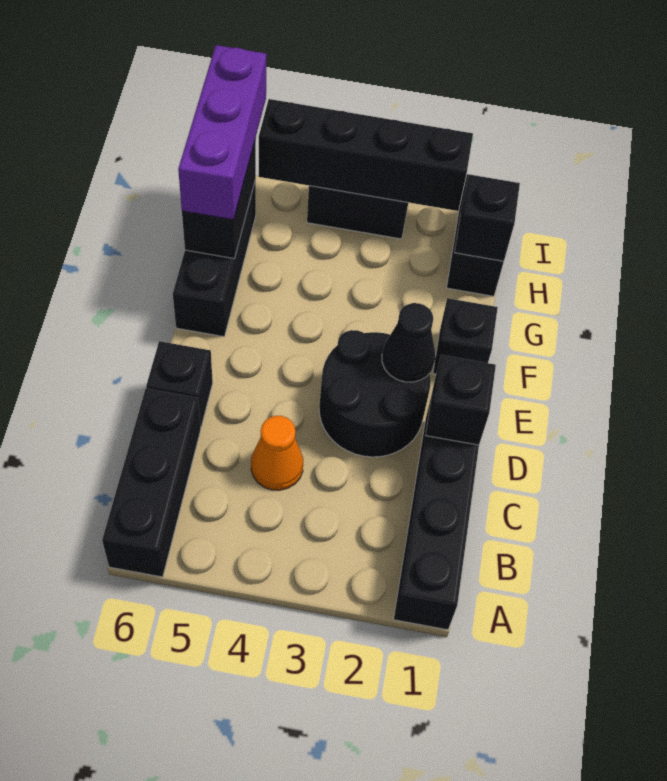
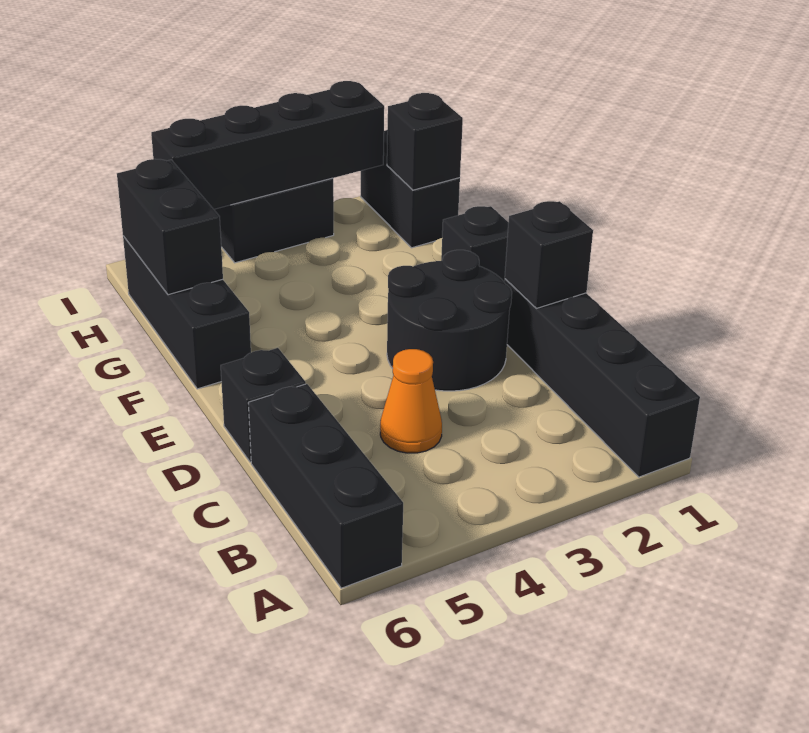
black 1x1 cone [382,303,435,382] -> none
purple 1x3 brick [178,45,266,220] -> none

